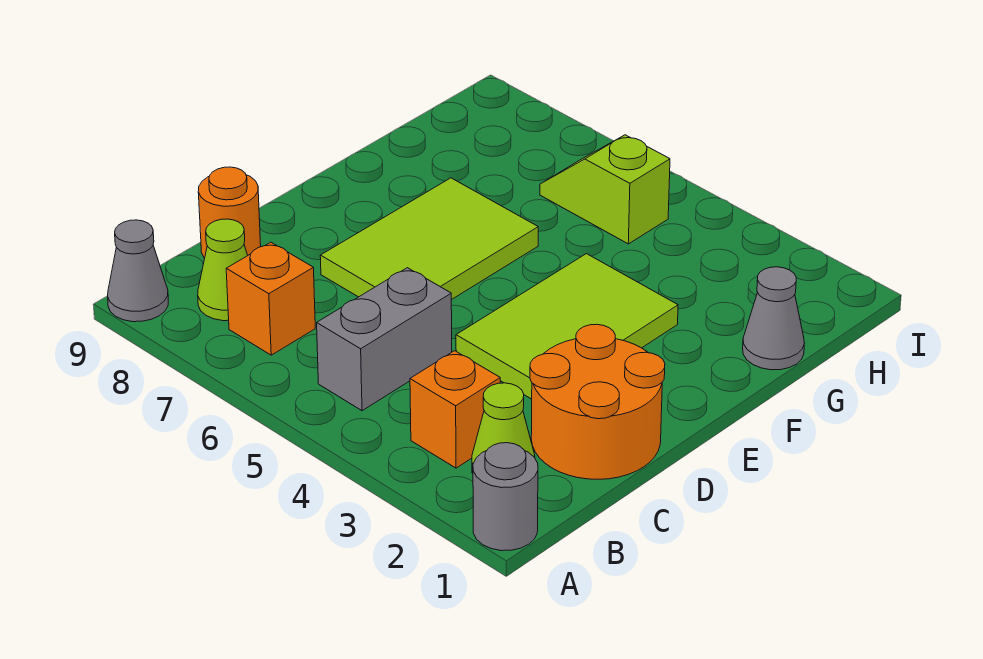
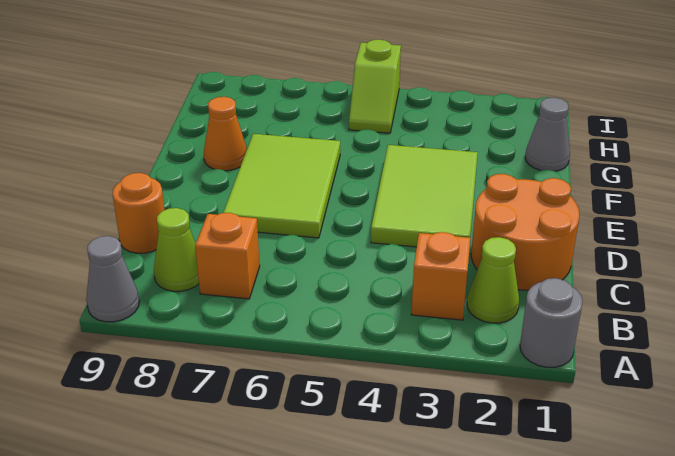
grey 1x2 brick [317,268,452,411] -> none
none -> orange 1x1 cone [204,97,247,171]
lime 1x2 slope [540,135,670,244] -> lime 1x2 slope turned to [349,40,401,133]

